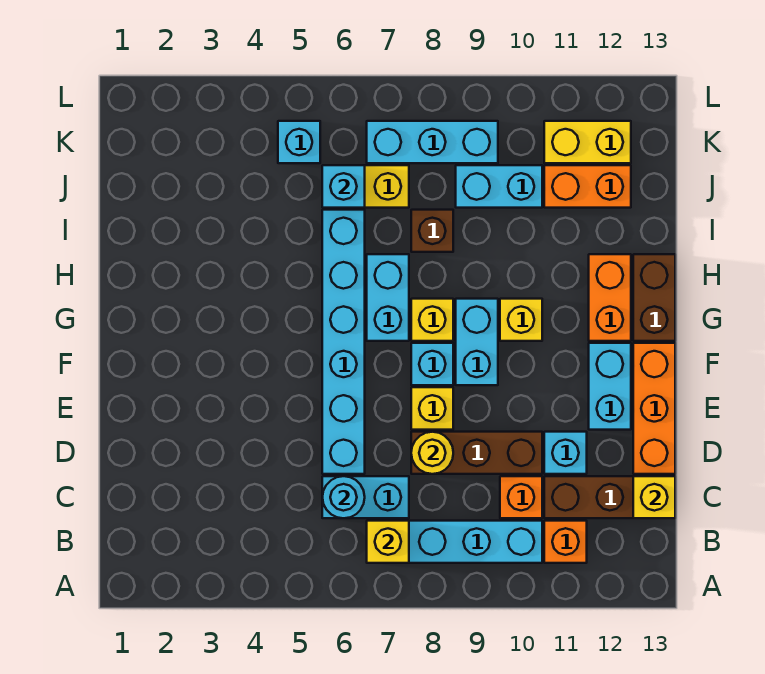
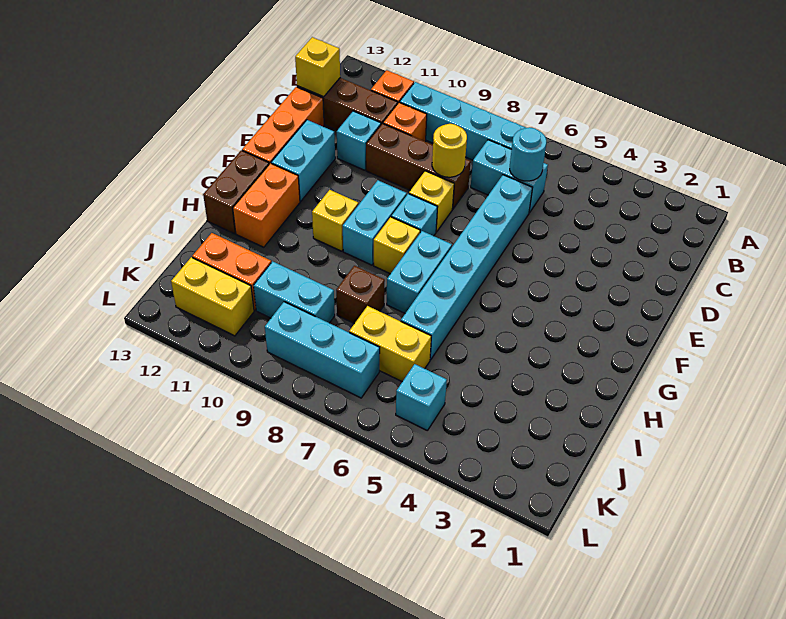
yellow 1x1 brick [367,521,409,563] -> none
cyan 1x1 brick [322,165,365,208] -> none

